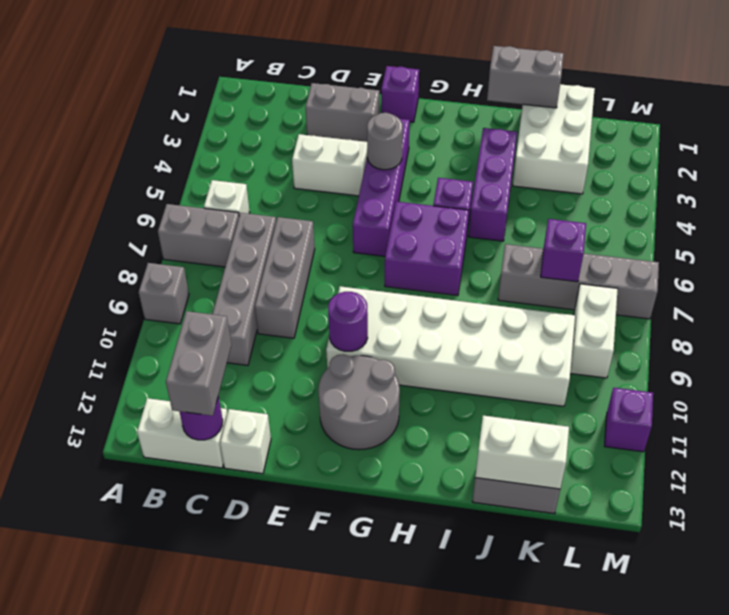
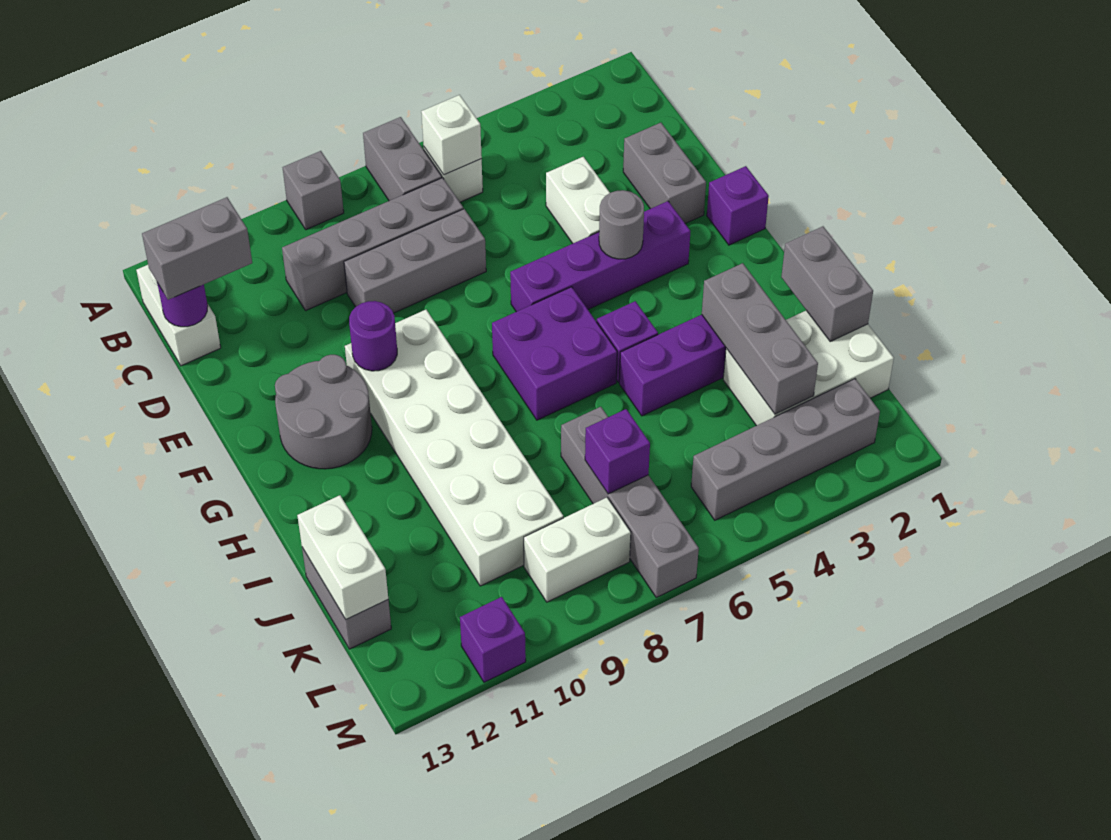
white 1x1 brick [220,409,271,474] -> white 1x1 brick moved to [421,95,482,175]
none -> grey 1x3 brick [702,263,818,414]
none -> grey 1x4 brick [691,379,880,520]

